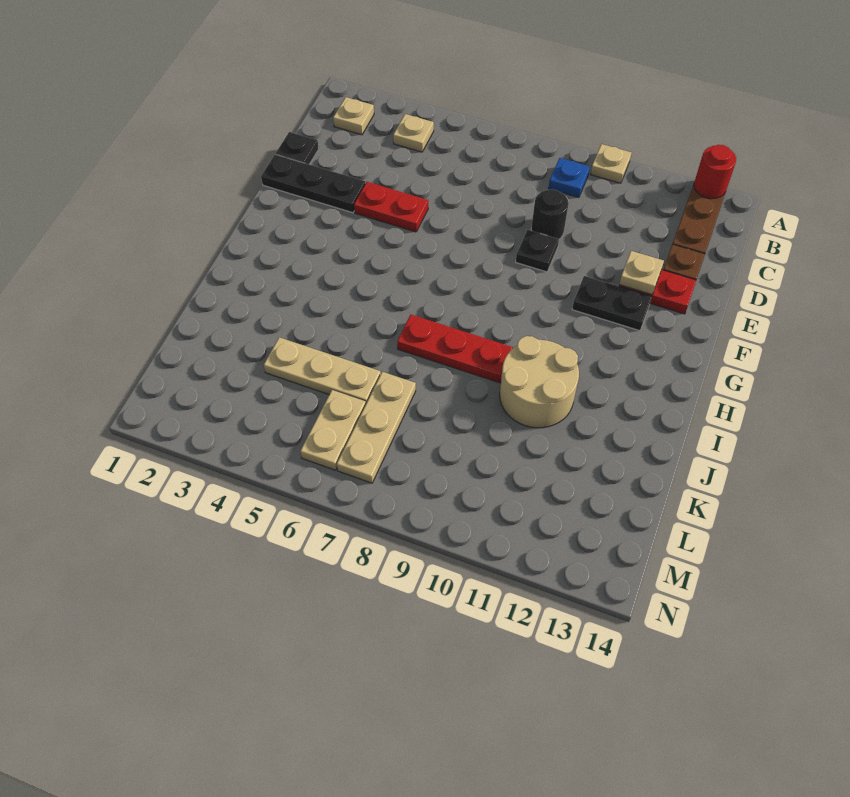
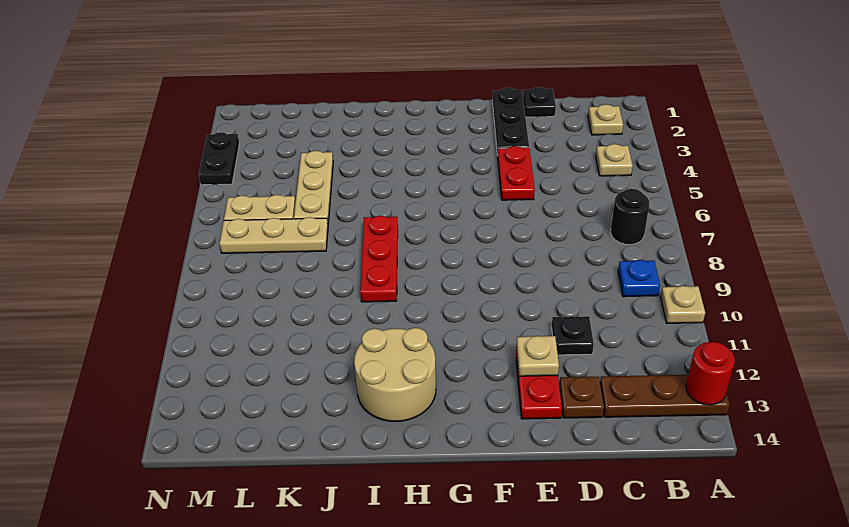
black 1x1 round brick [531,189,569,239] -> black 1x1 round brick moved to [611,189,649,245]
black 1x1 plate [516,230,559,272] -> black 1x1 plate moved to [552,316,594,355]
black 1x2 plate [572,276,652,331] -> black 1x2 plate moved to [199,132,239,185]
tan 2x2 round brick [500,336,579,428] -> tan 2x2 round brick moved to [354,328,436,422]

